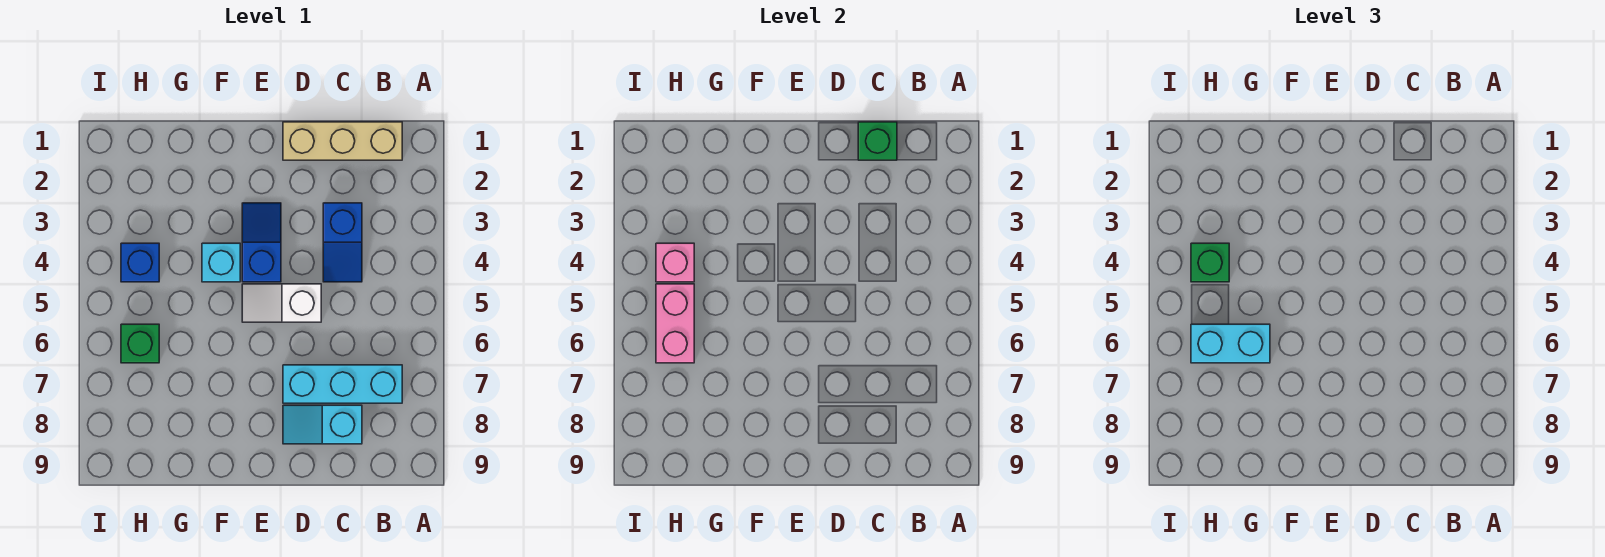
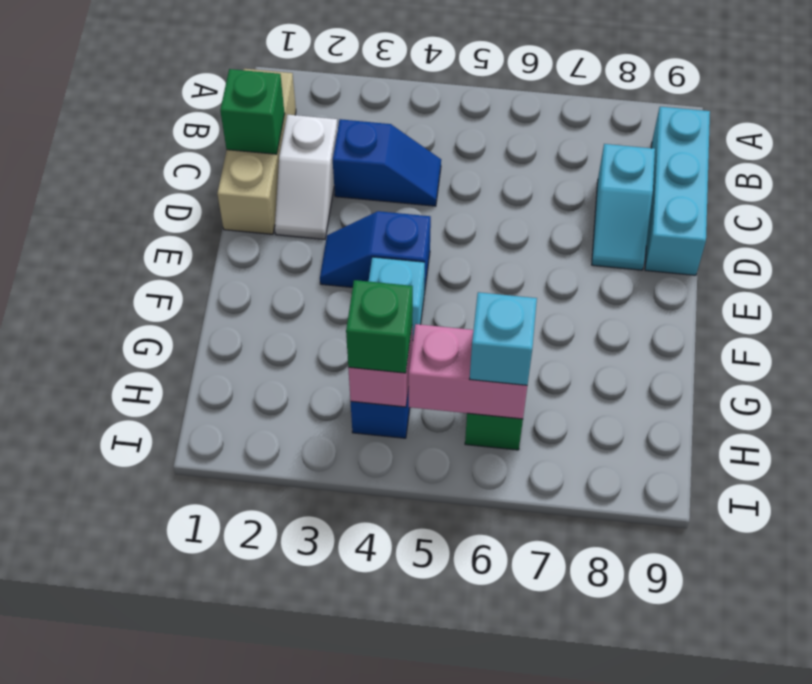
cyan 1x3 brick [283,365,402,403] -> cyan 1x3 brick moved to [645,107,710,275]
white 1x2 slope [242,284,321,322] -> white 1x2 slope moved to [275,114,338,239]
cyan 1x2 brick [1191,324,1270,363] -> cyan 1x1 brick [470,292,537,385]

